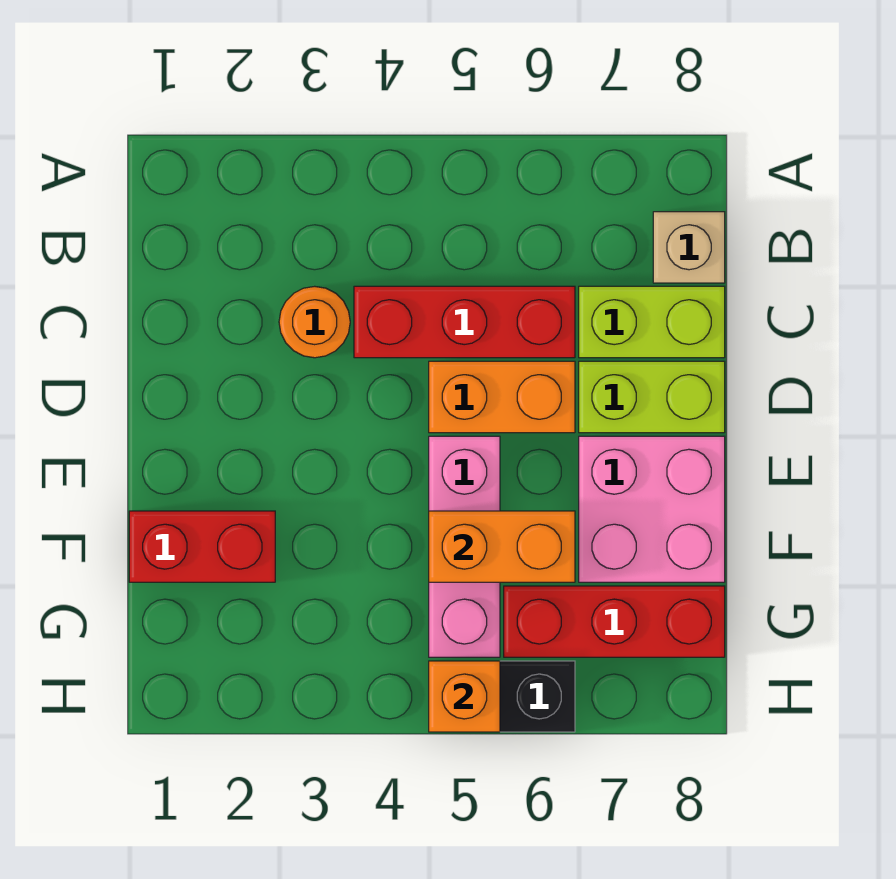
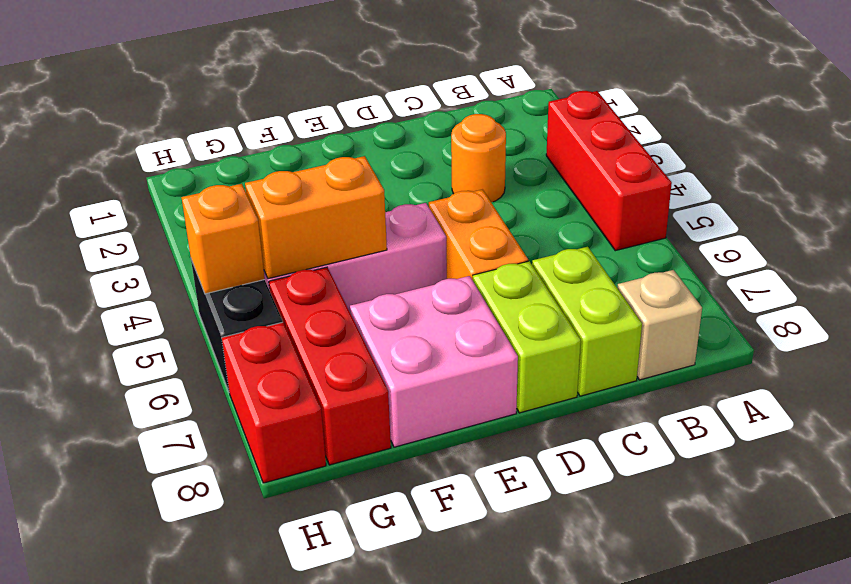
red 1x3 brick [354,286,575,358] -> red 1x3 brick moved to [546,91,672,251]
red 1x2 brick [129,511,275,582] -> red 1x2 brick moved to [222,322,326,483]
orange 1x2 brick [429,511,575,582] -> orange 1x2 brick turned to [245,156,387,279]

